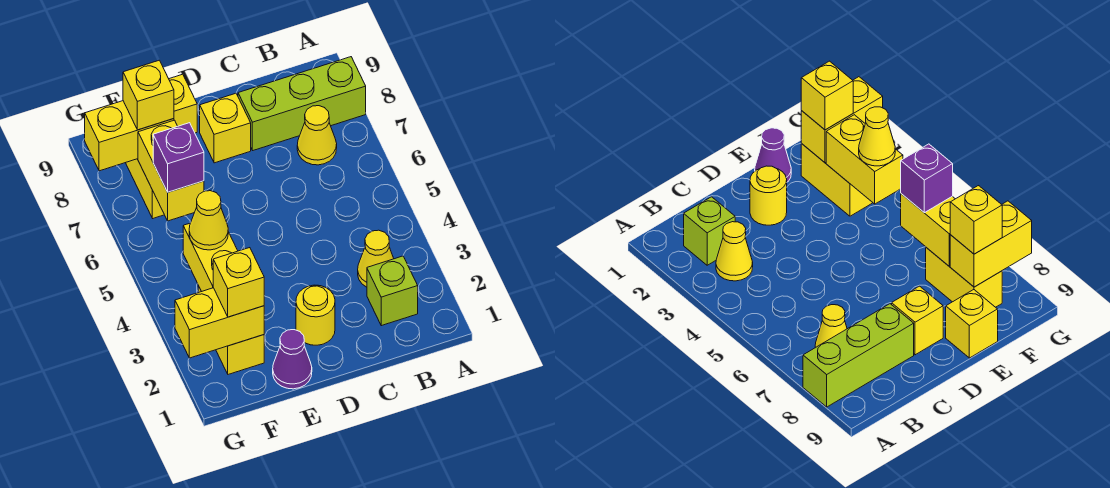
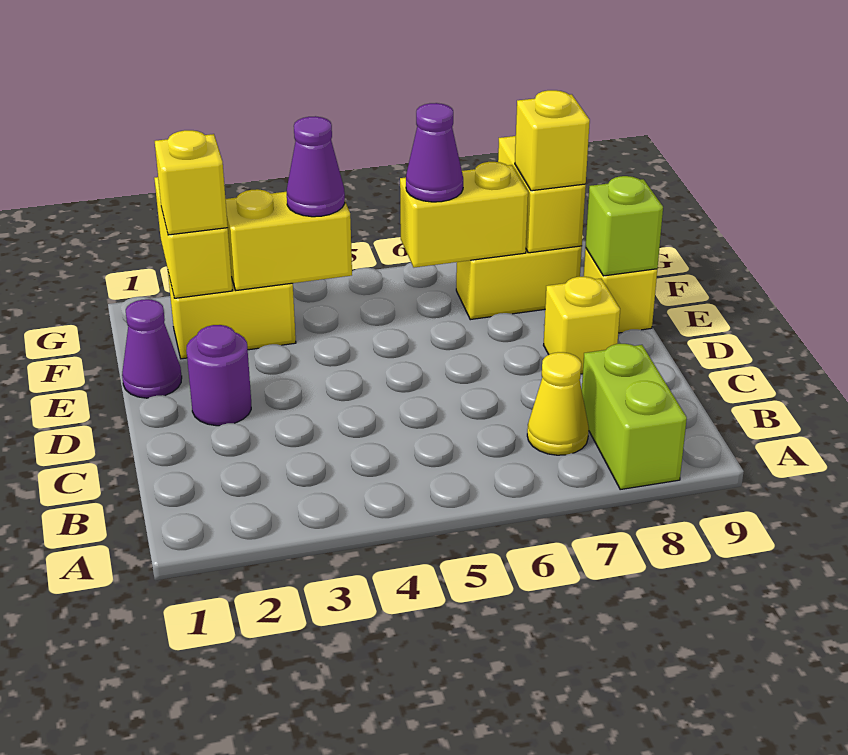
lime 1x3 brick [238,57,366,150] -> lime 1x2 brick [582,344,687,489]
lime 1x1 brick [367,256,418,326] -> lime 1x1 brick moved to [585,176,663,276]
yellow 1x1 cone [358,230,394,287] -> none
yellow 1x1 round brick [296,285,335,345] -> purple 1x1 round brick [186,325,251,426]
yellow 1x1 cone [189,191,228,250] -> purple 1x1 cone [287,116,345,217]
purple 1x1 brick [153,123,204,192] -> purple 1x1 cone [406,103,463,202]

